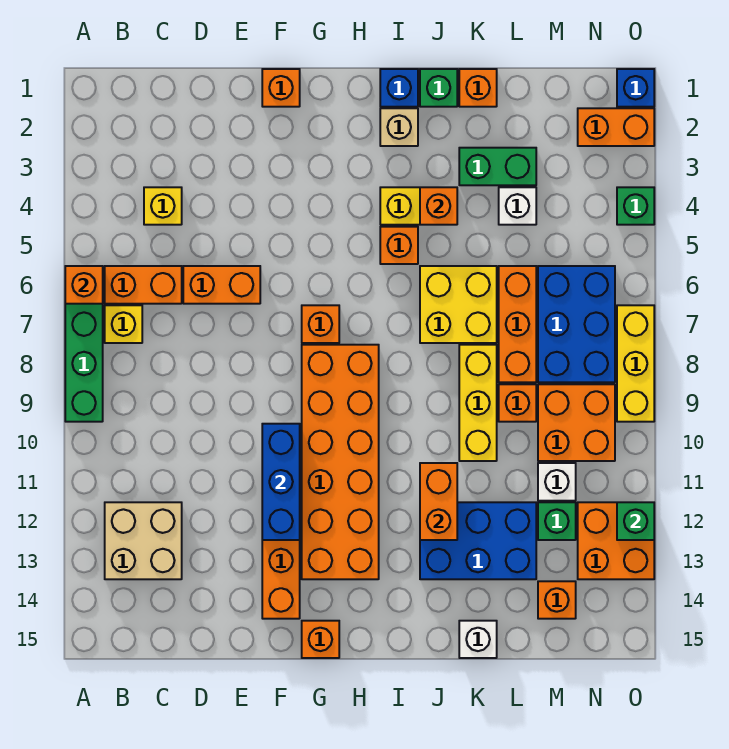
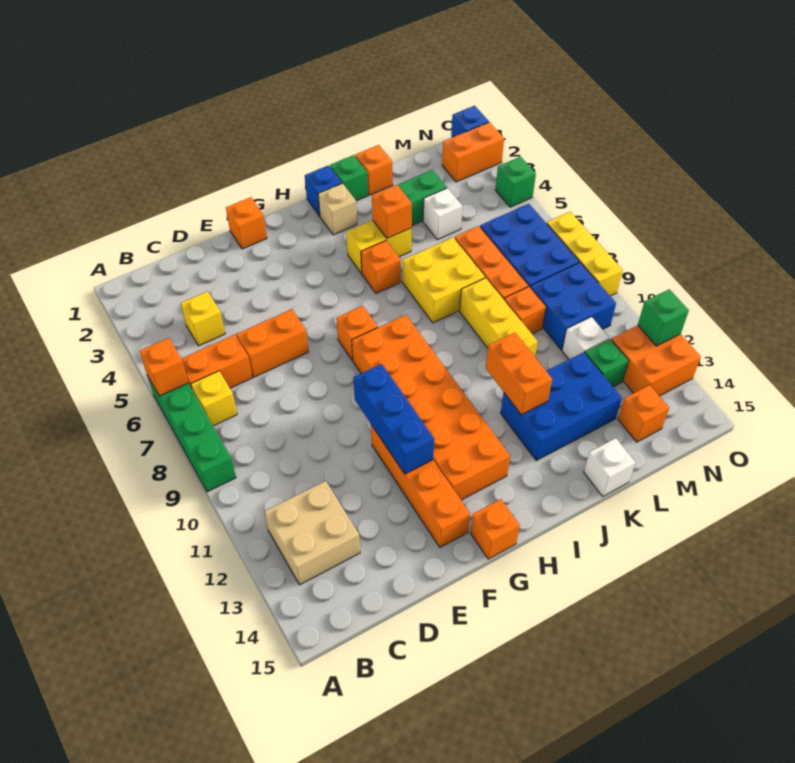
orange 2x2 brick [538,384,615,461] -> blue 2x2 brick [530,262,616,350]

